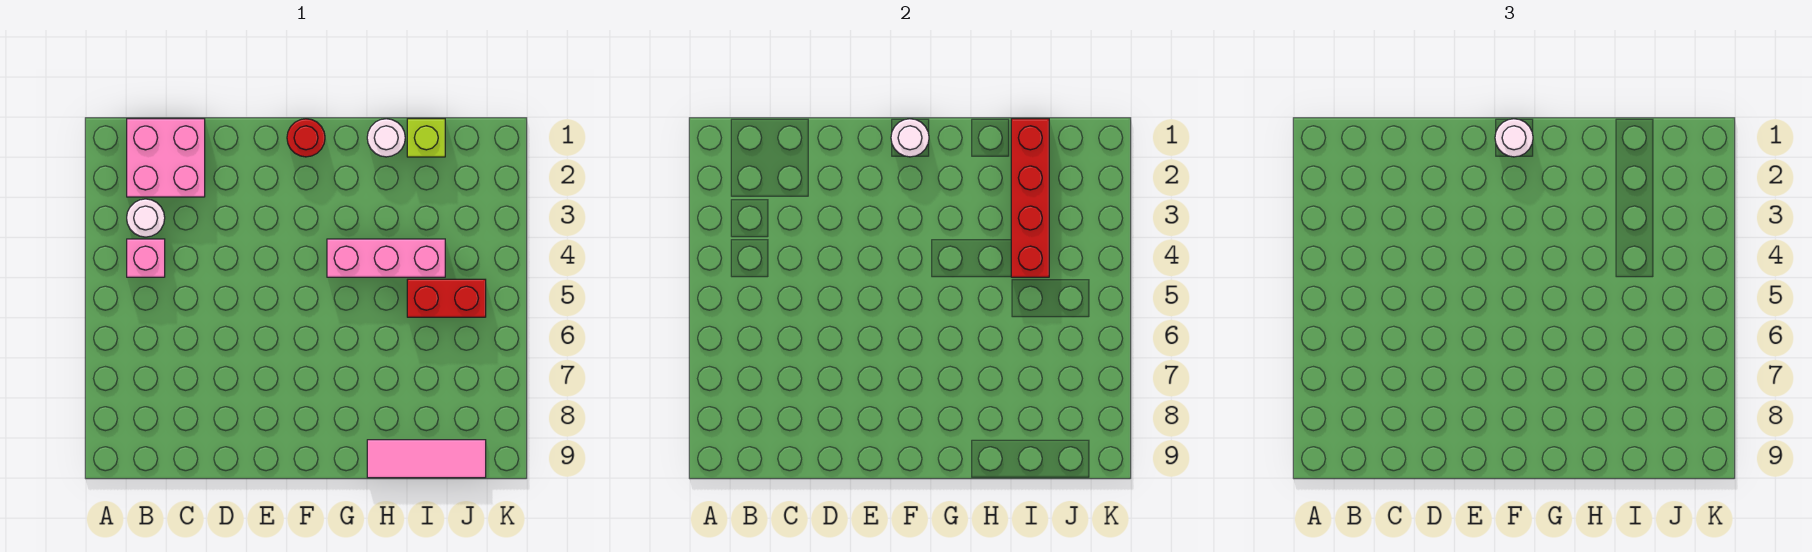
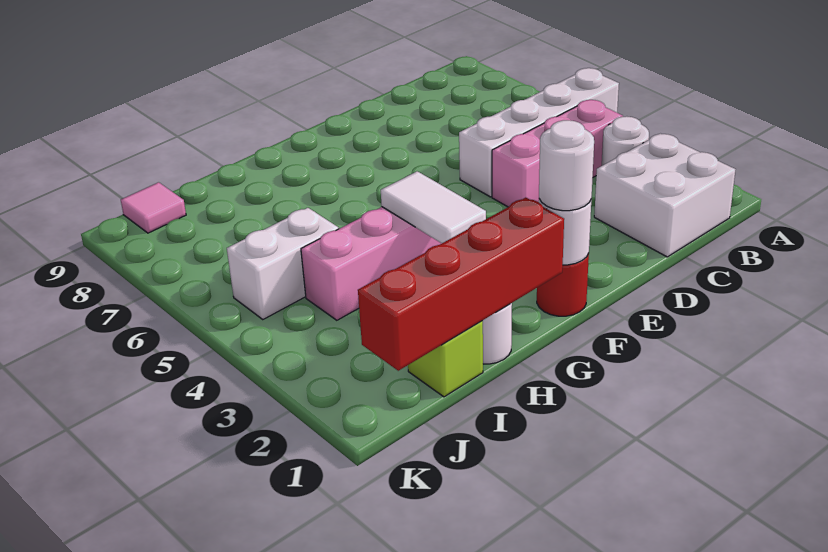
none -> white 1x4 brick [459,68,619,197]
pink 2x2 brick [127,119,205,197] -> white 2x2 brick [594,134,735,257]
pink 1x1 brick [127,239,165,277] -> pink 1x3 brick [492,100,623,207]
none -> white 1x2 tile [381,171,486,243]
pink 1x3 tile [367,440,486,478] -> pink 1x1 tile [121,182,186,233]
red 1x4 brick [1011,119,1049,277] -> red 1x4 brick turned to [358,198,564,371]
red 1x2 brick [407,279,486,317] -> white 1x2 brick [227,208,339,320]

